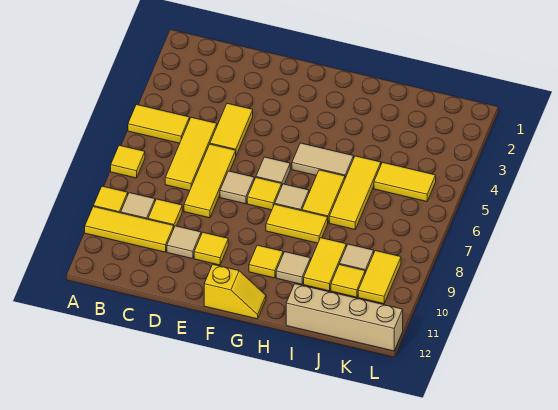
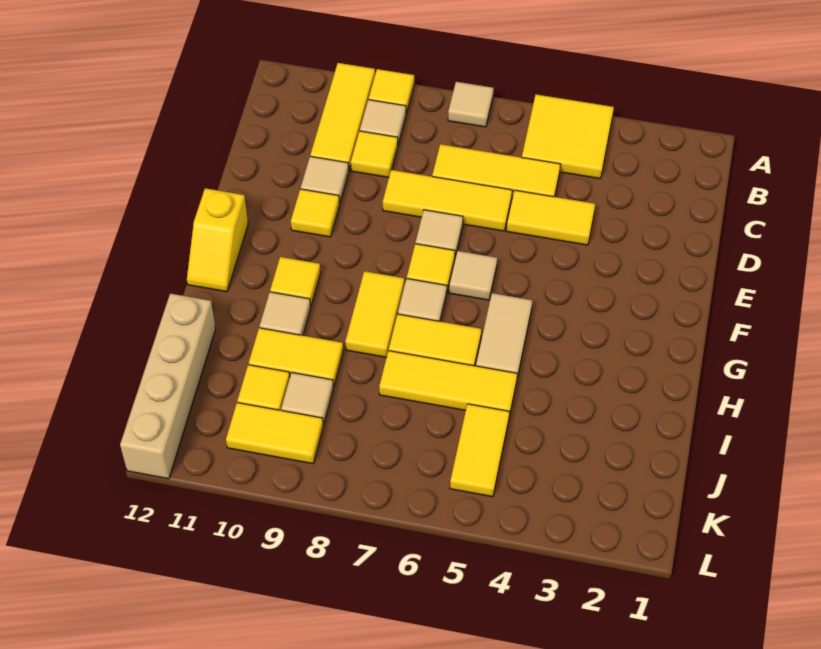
yellow 1x2 tile [128,104,189,143] -> yellow 2x2 tile [522,94,614,179]
yellow 1x1 tile [111,145,145,178] -> tan 1x1 tile [448,82,494,127]

